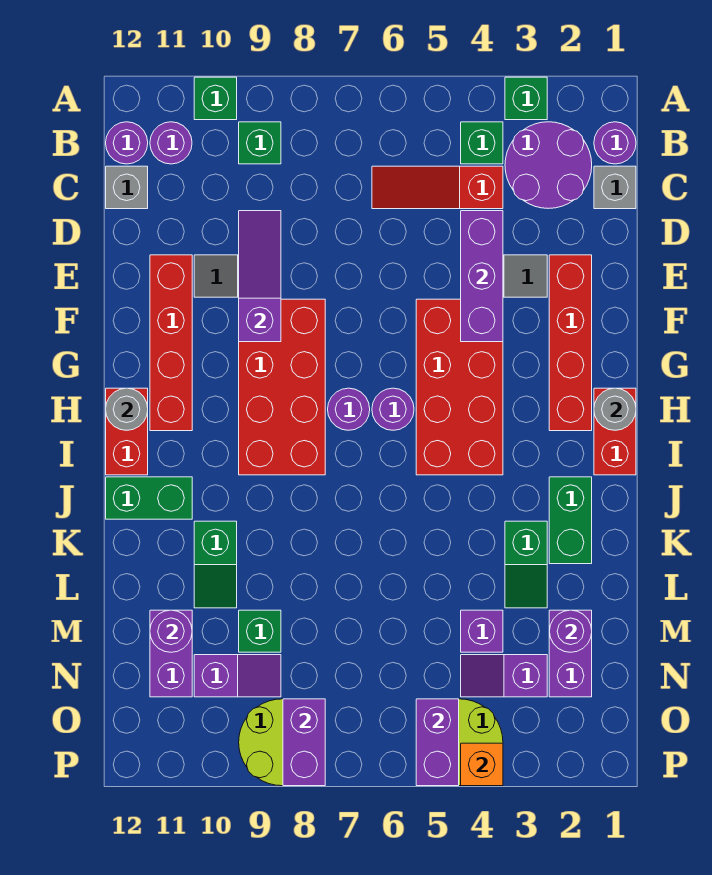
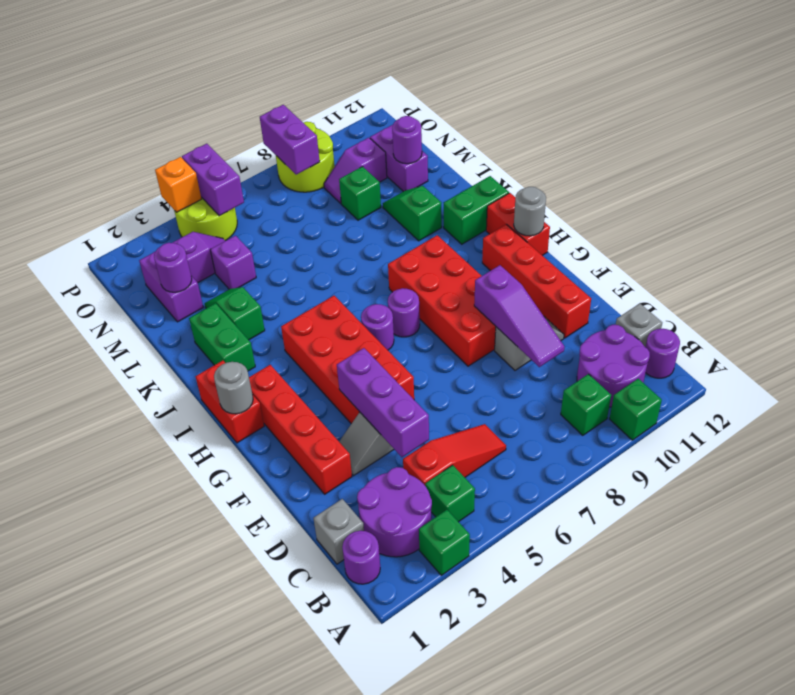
purple 1x1 round brick [150,122,192,164] -> purple 2x2 round brick [577,325,650,407]

